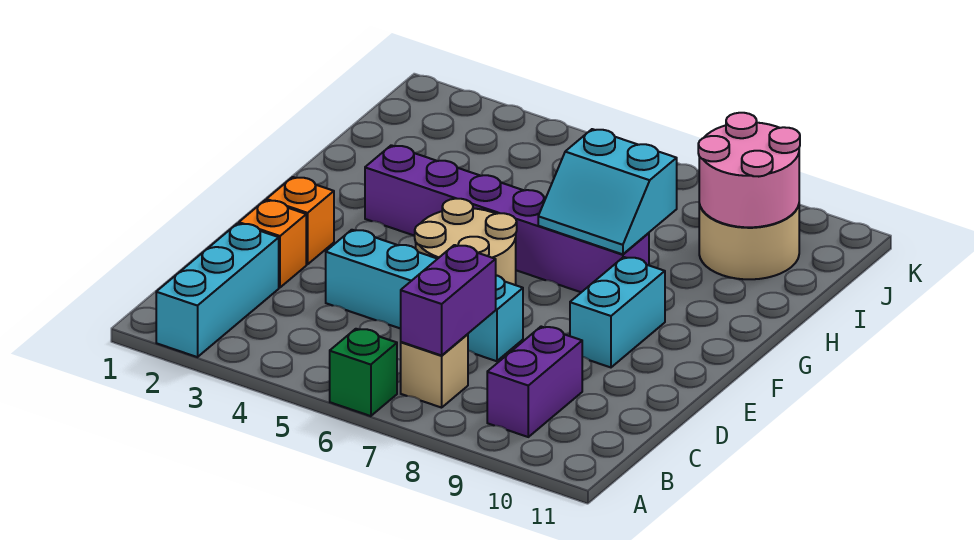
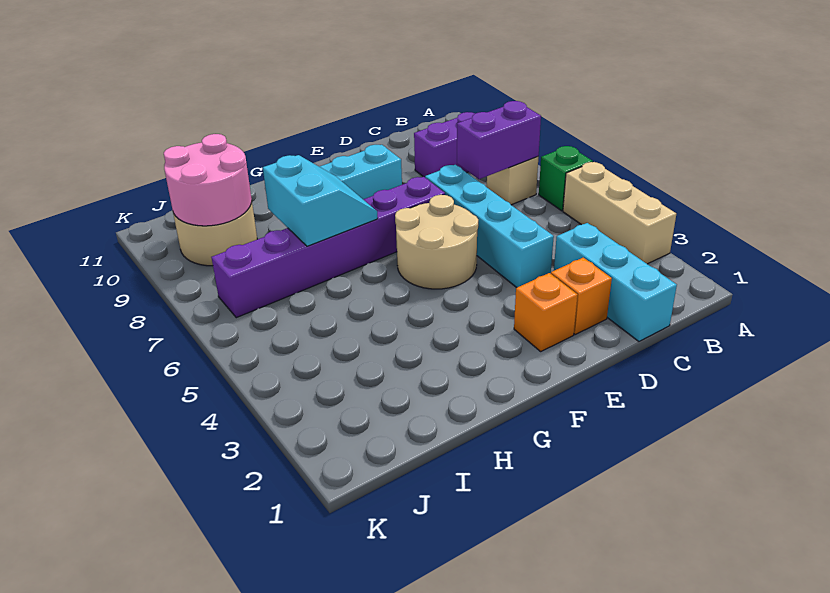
cyan 1x3 brick [156,223,279,357] -> cyan 1x3 brick turned to [554,223,677,341]
none -> tan 1x3 brick [563,162,676,264]
purple 1x6 brick [365,145,649,292] -> purple 1x6 brick turned to [211,177,445,318]

